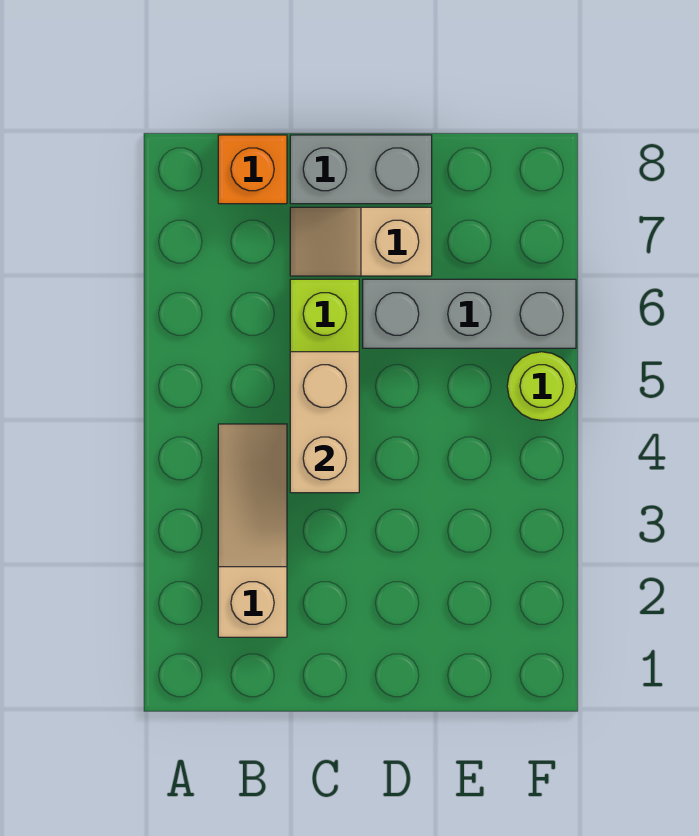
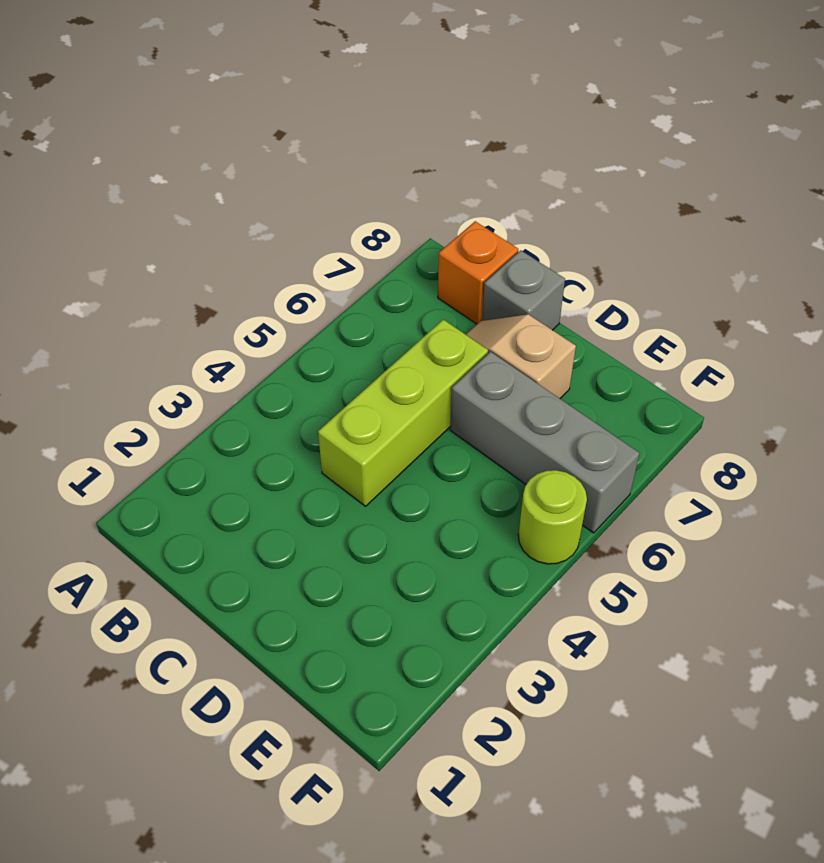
tan 1x3 slope [218,424,287,637] -> none
tan 1x2 brick [290,352,359,493] -> none
grey 1x2 brick [290,135,432,204] -> grey 1x1 brick [482,250,565,330]

